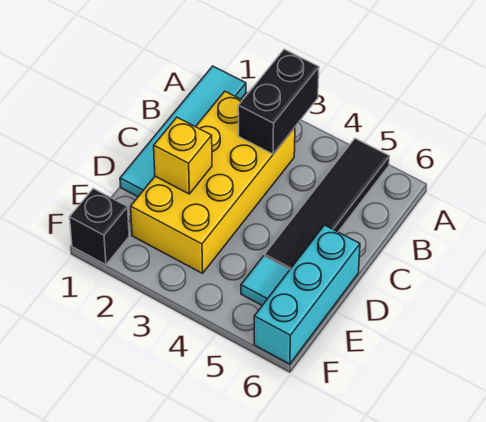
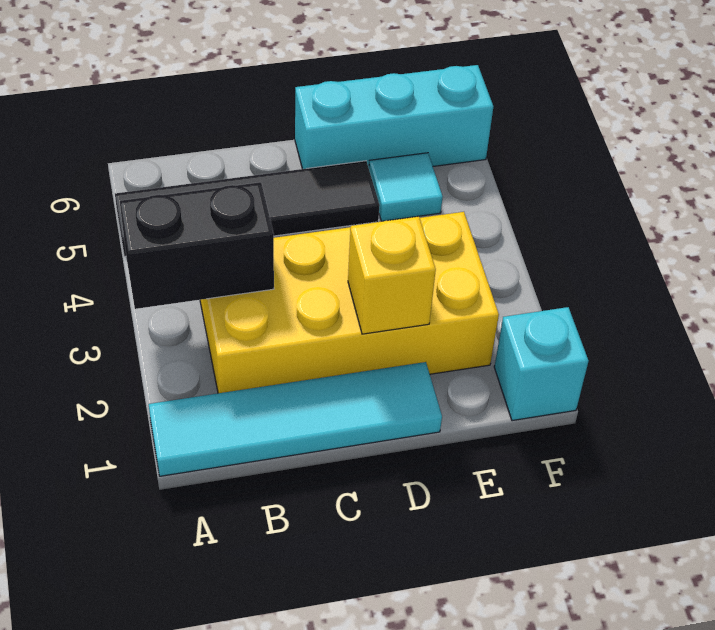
black 1x1 brick [70,189,129,265] -> cyan 1x1 brick [494,307,589,421]

